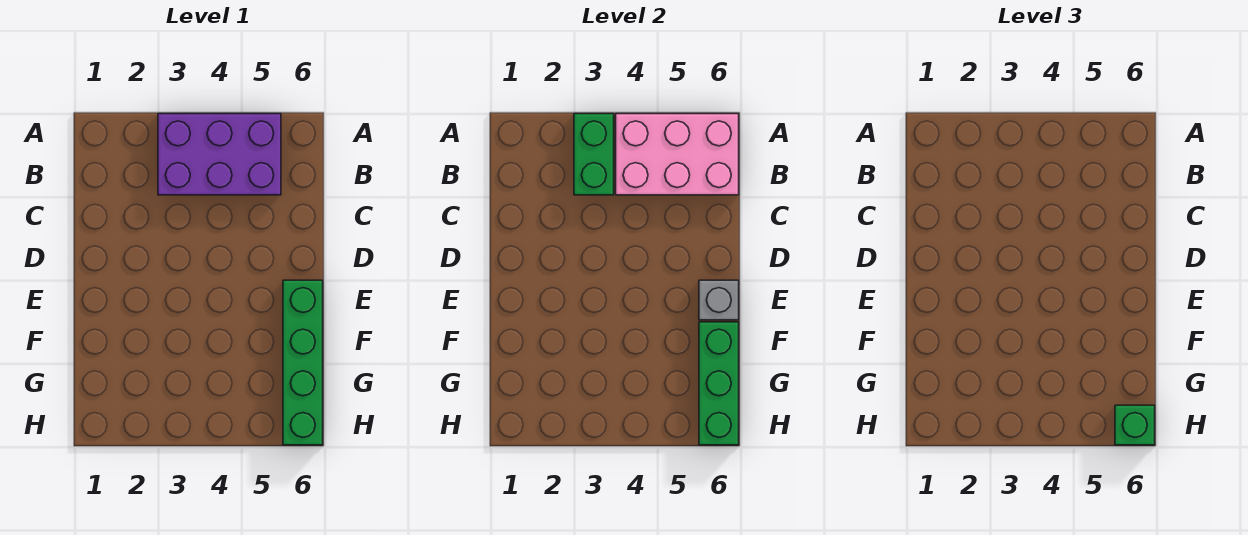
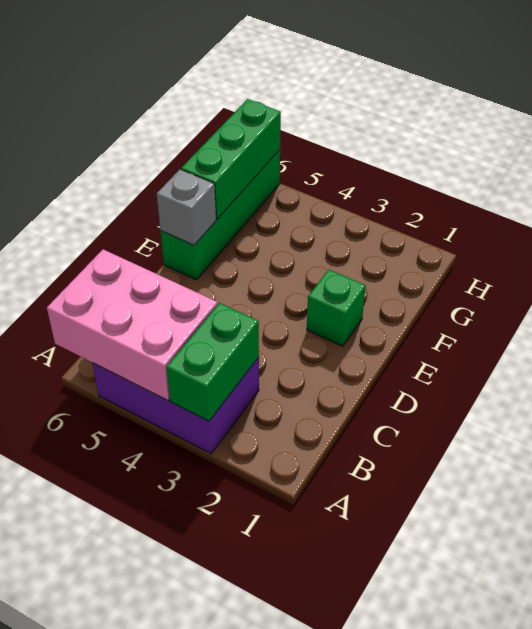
green 1x1 brick [1115,405,1155,445] -> green 1x1 brick moved to [307,270,366,346]

